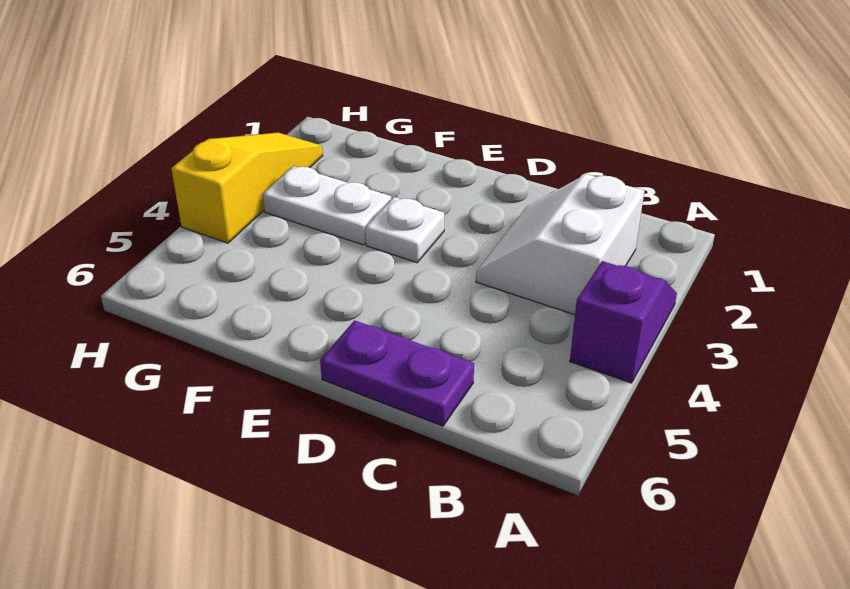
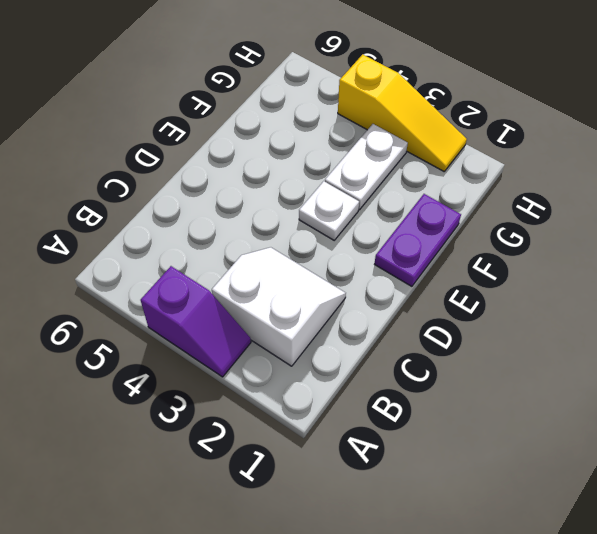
purple 1x2 plate [320,320,474,426] -> purple 1x2 plate moved to [375,194,461,286]

